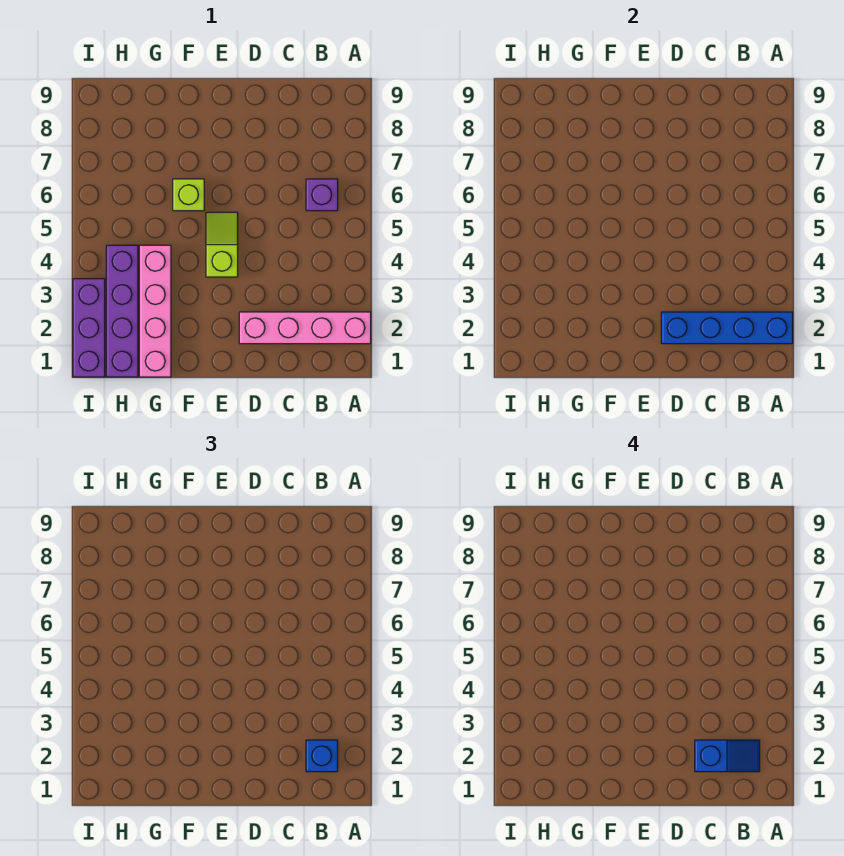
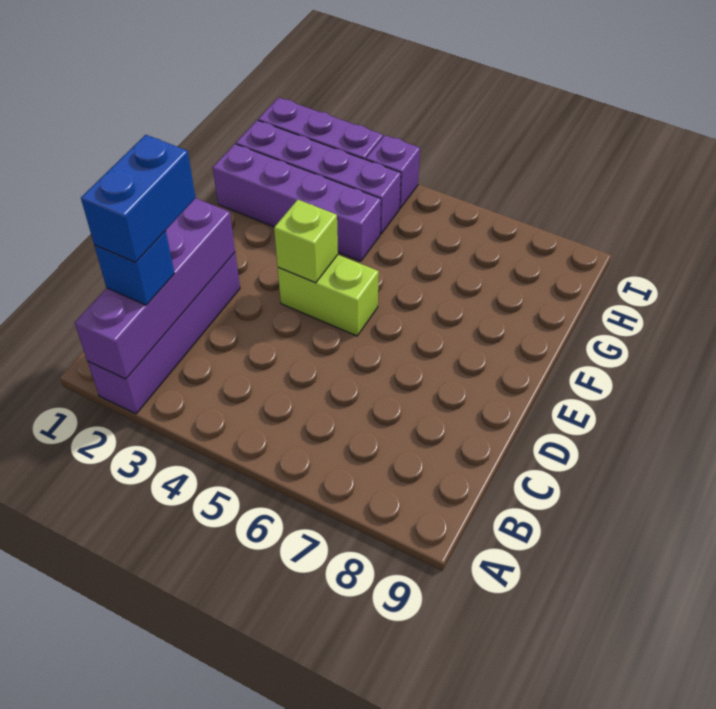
pink 1x4 brick [239,312,371,344] -> purple 1x4 brick [88,252,240,414]
blue 1x4 brick [661,312,793,344] -> purple 1x4 brick [75,198,235,379]
blue 1x2 slope [695,740,760,772] -> blue 1x2 brick [81,135,196,262]
purple 1x1 brick [306,179,338,211] -> purple 1x1 brick moved to [366,135,420,208]
lime 1x2 slope [206,212,238,277] -> lime 1x2 brick [278,255,379,336]
lime 1x1 brick [173,179,204,211] -> lime 1x1 brick moved to [274,200,338,283]
pink 1x4 brick [139,245,171,377] -> purple 1x4 brick [213,144,381,261]

